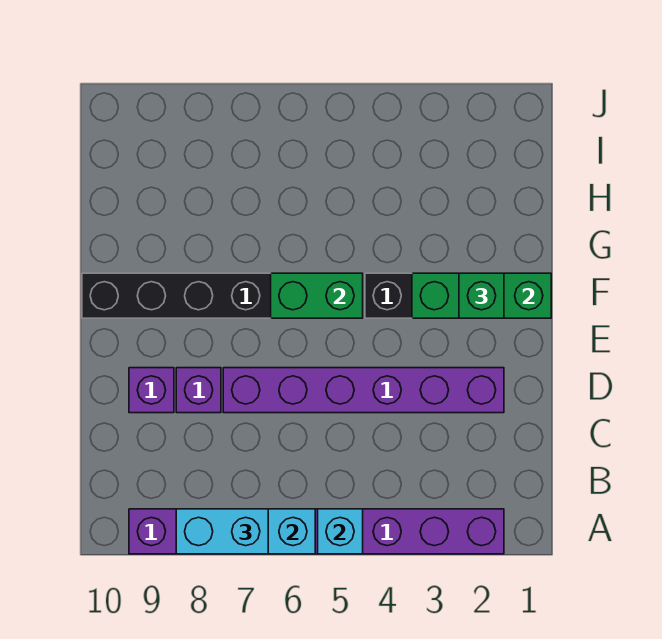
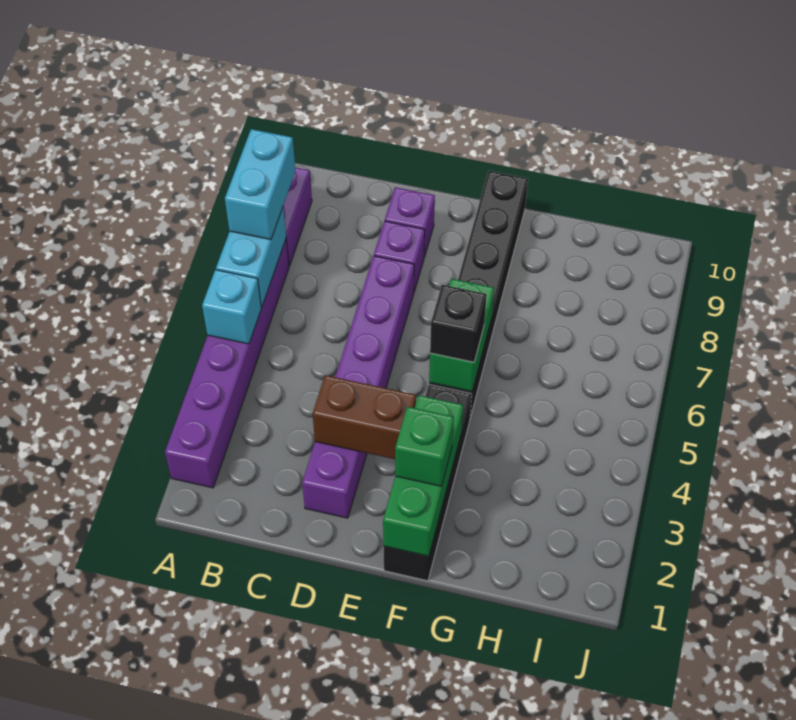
none -> brown 1x2 brick [313,375,416,459]
none -> black 1x1 brick [430,285,487,362]

